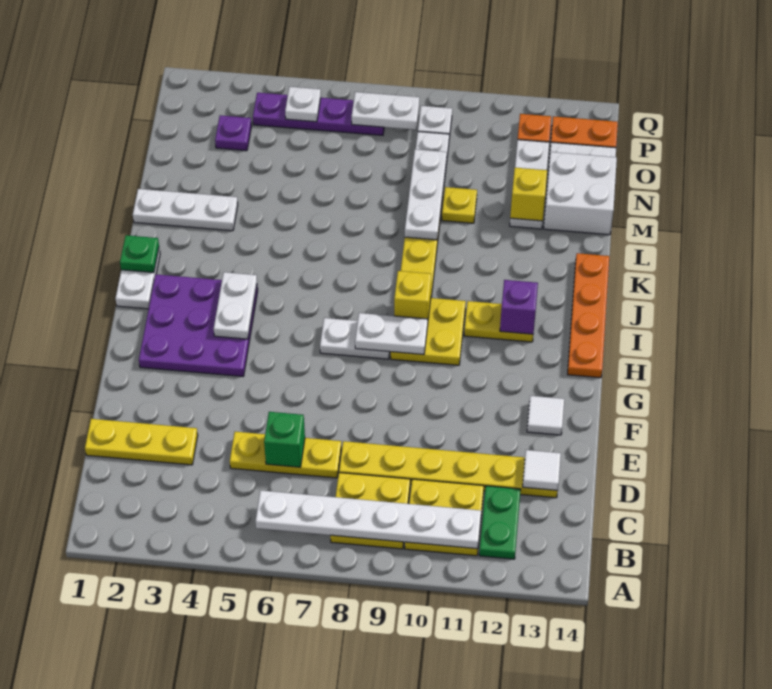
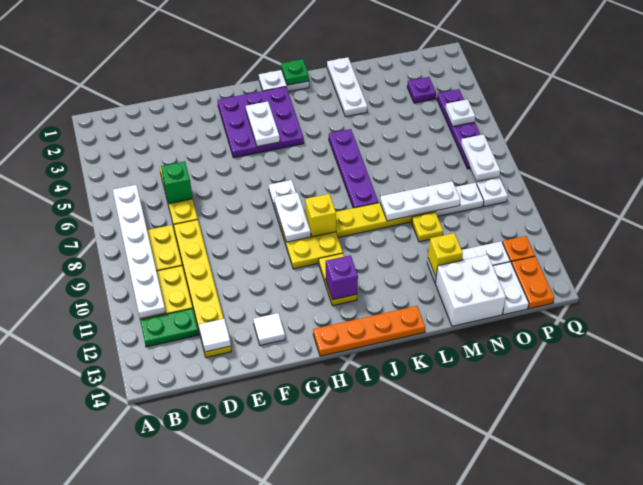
yellow 1x3 plate [85,419,198,465] -> none
white 1x2 plate [214,272,257,339] -> white 1x2 plate turned to [246,101,280,146]
none -> purple 1x4 plate [329,129,378,208]

